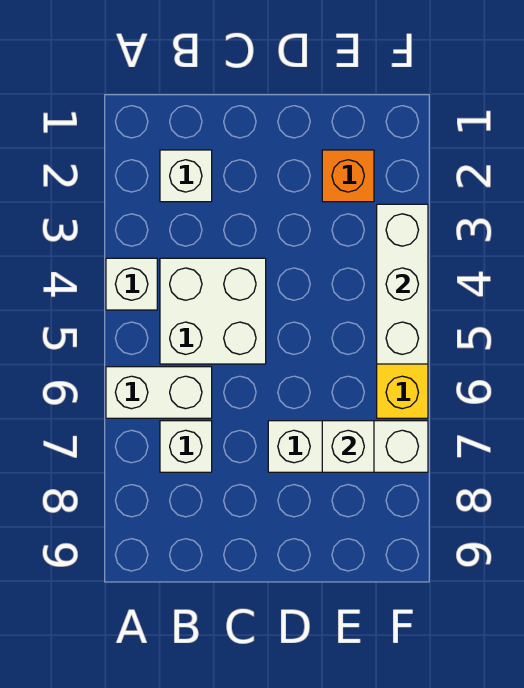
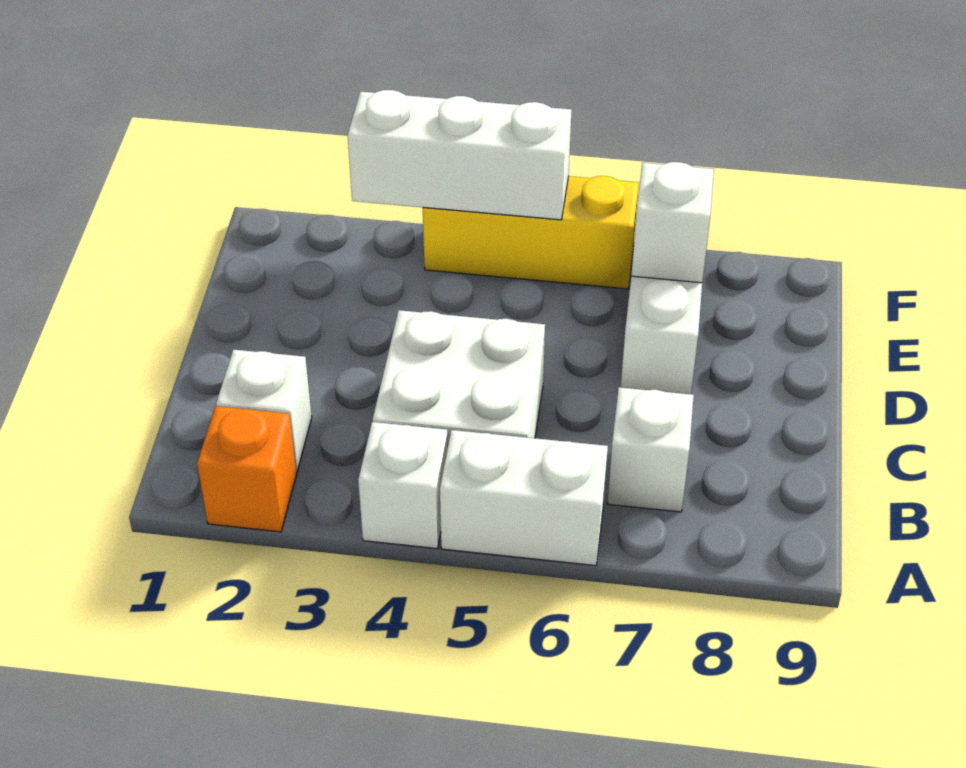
white 1x2 brick [106,367,212,418] -> white 1x2 brick turned to [440,430,608,566]
orange 1x1 brick [322,150,374,202] -> orange 1x1 brick moved to [197,406,297,532]

